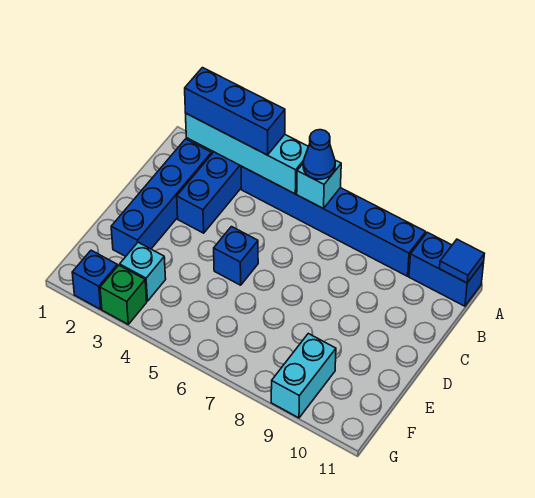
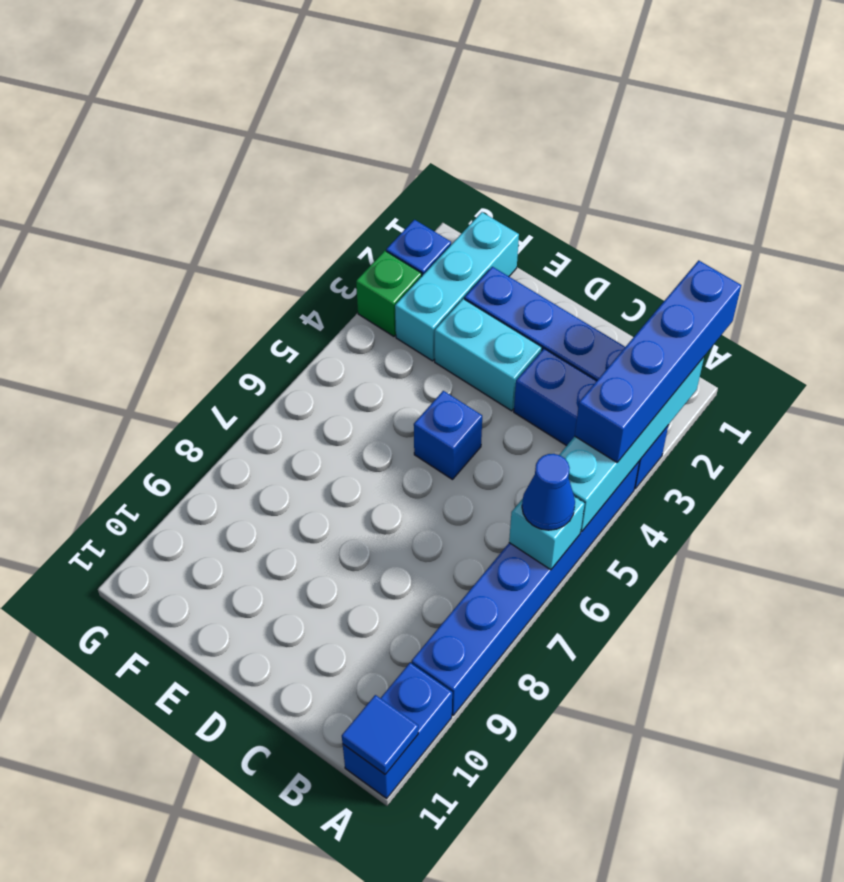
blue 1x3 brick [185,68,285,155] -> blue 1x4 brick [575,260,741,462]
cyan 1x1 brick [120,242,166,301] -> cyan 1x3 brick [395,212,519,361]
cyan 1x2 brick [271,334,336,418] -> cyan 1x2 brick moved to [435,299,542,411]

